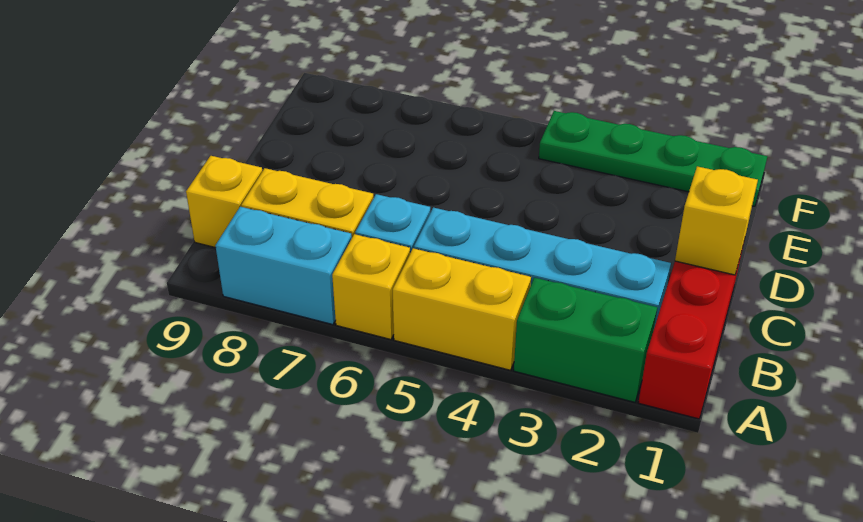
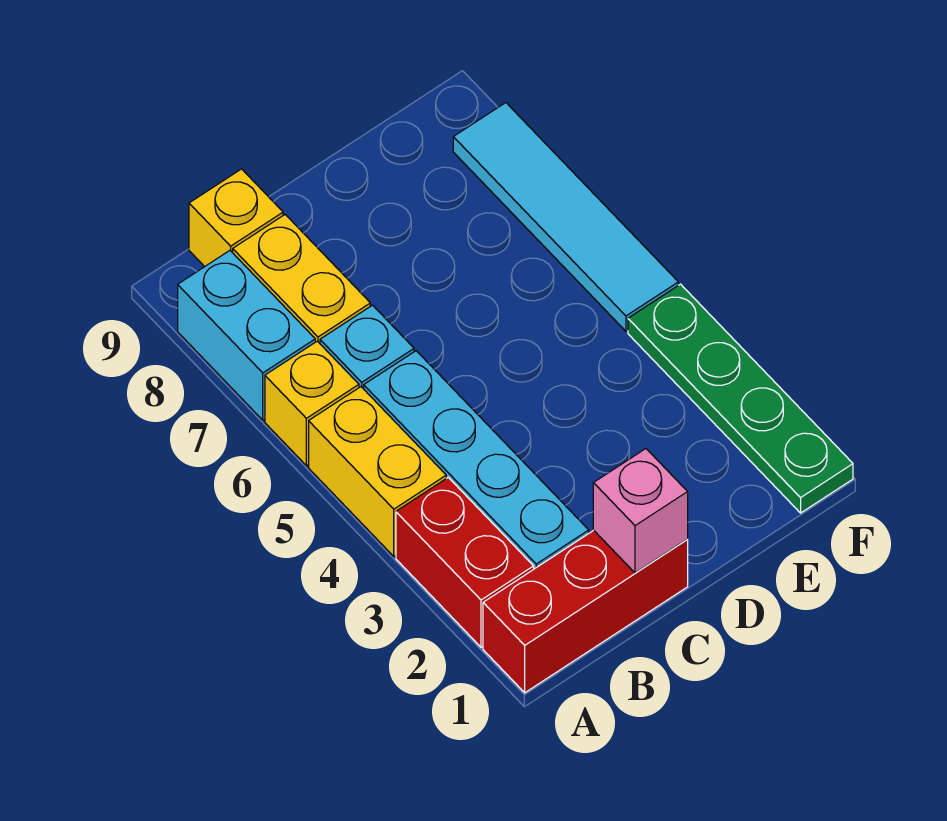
green 1x2 brick [514,278,657,402] -> red 1x2 brick [396,477,534,647]
yellow 1x1 brick [675,166,758,275] -> pink 1x1 brick [593,449,688,573]
none -> cyan 1x4 tile [453,103,678,331]

